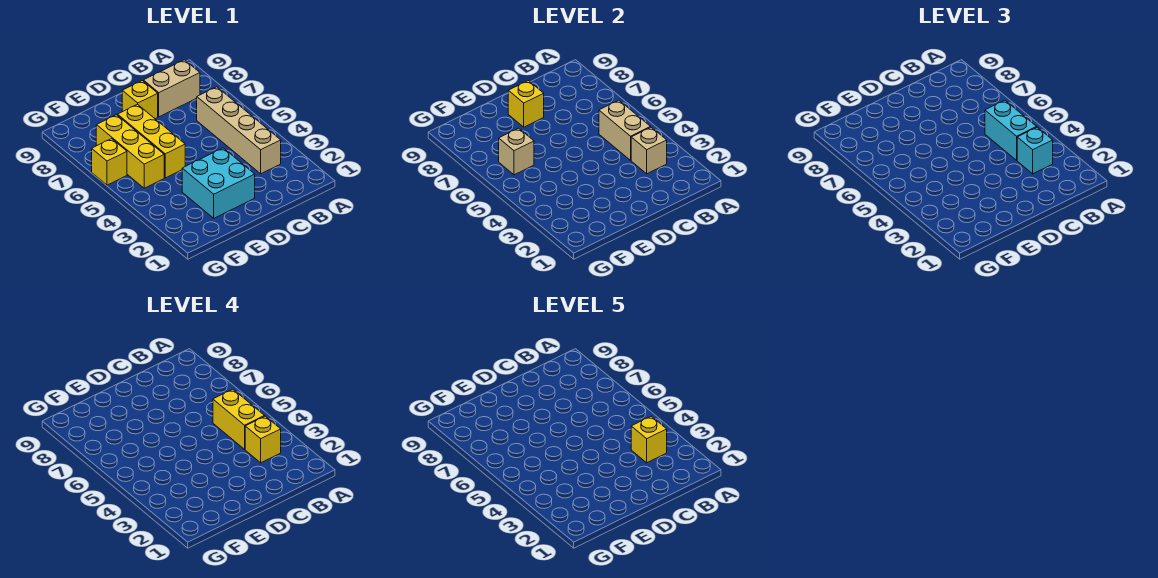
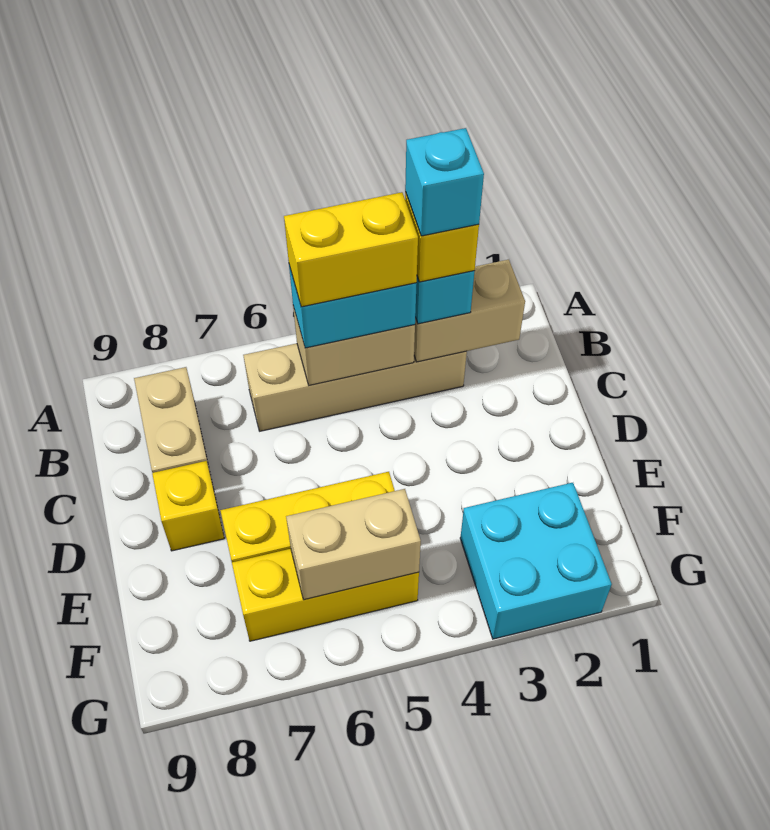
tan 1x1 brick [631,127,667,174] -> tan 1x2 brick [414,260,525,362]
yellow 1x1 brick [631,416,667,463] -> cyan 1x1 brick [405,128,484,236]
cyan 2x2 brick [182,148,255,218] -> cyan 2x2 brick moved to [460,483,612,639]
yellow 1x1 brick [508,81,544,127] -> none
tan 1x1 brick [499,128,534,175] -> tan 1x2 brick [286,489,421,600]
yellow 1x1 brick [92,139,127,185] -> none

